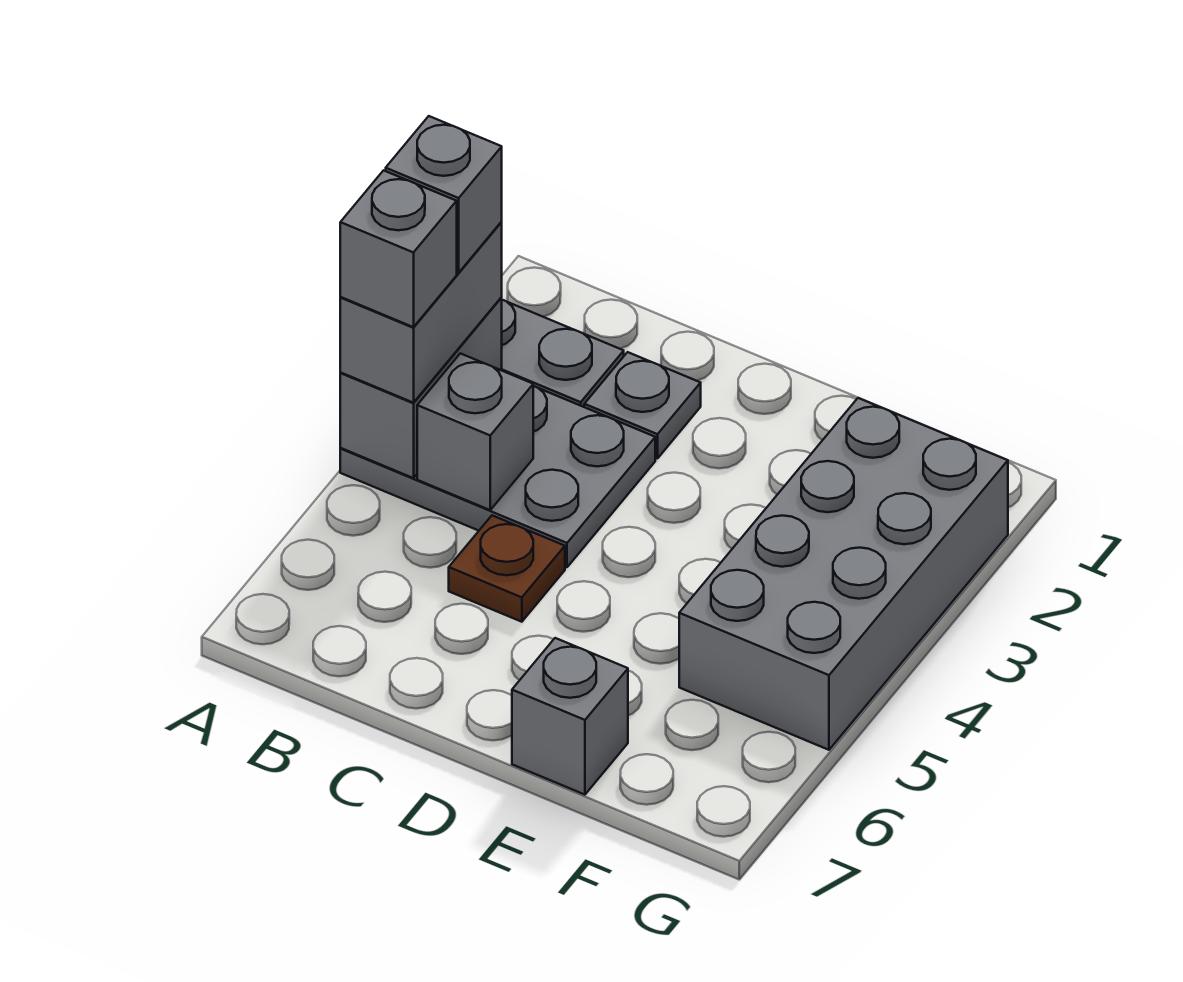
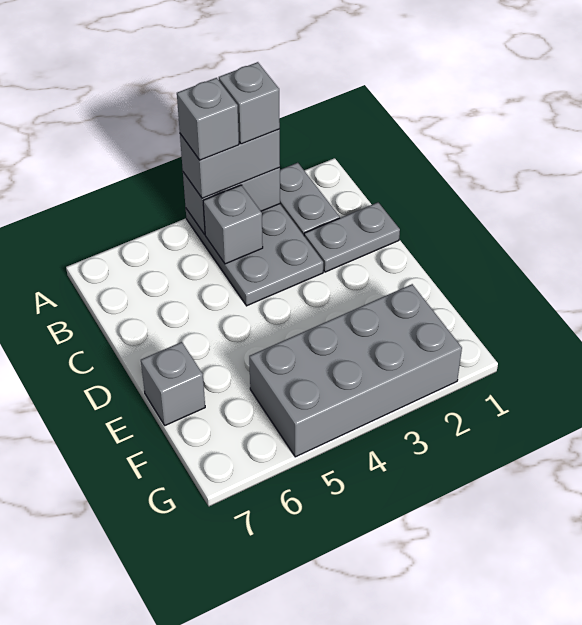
grey 1x1 plate [584,352,701,459] -> grey 1x2 plate [304,202,400,272]
brown 1x1 plate [449,516,565,622] -> none

